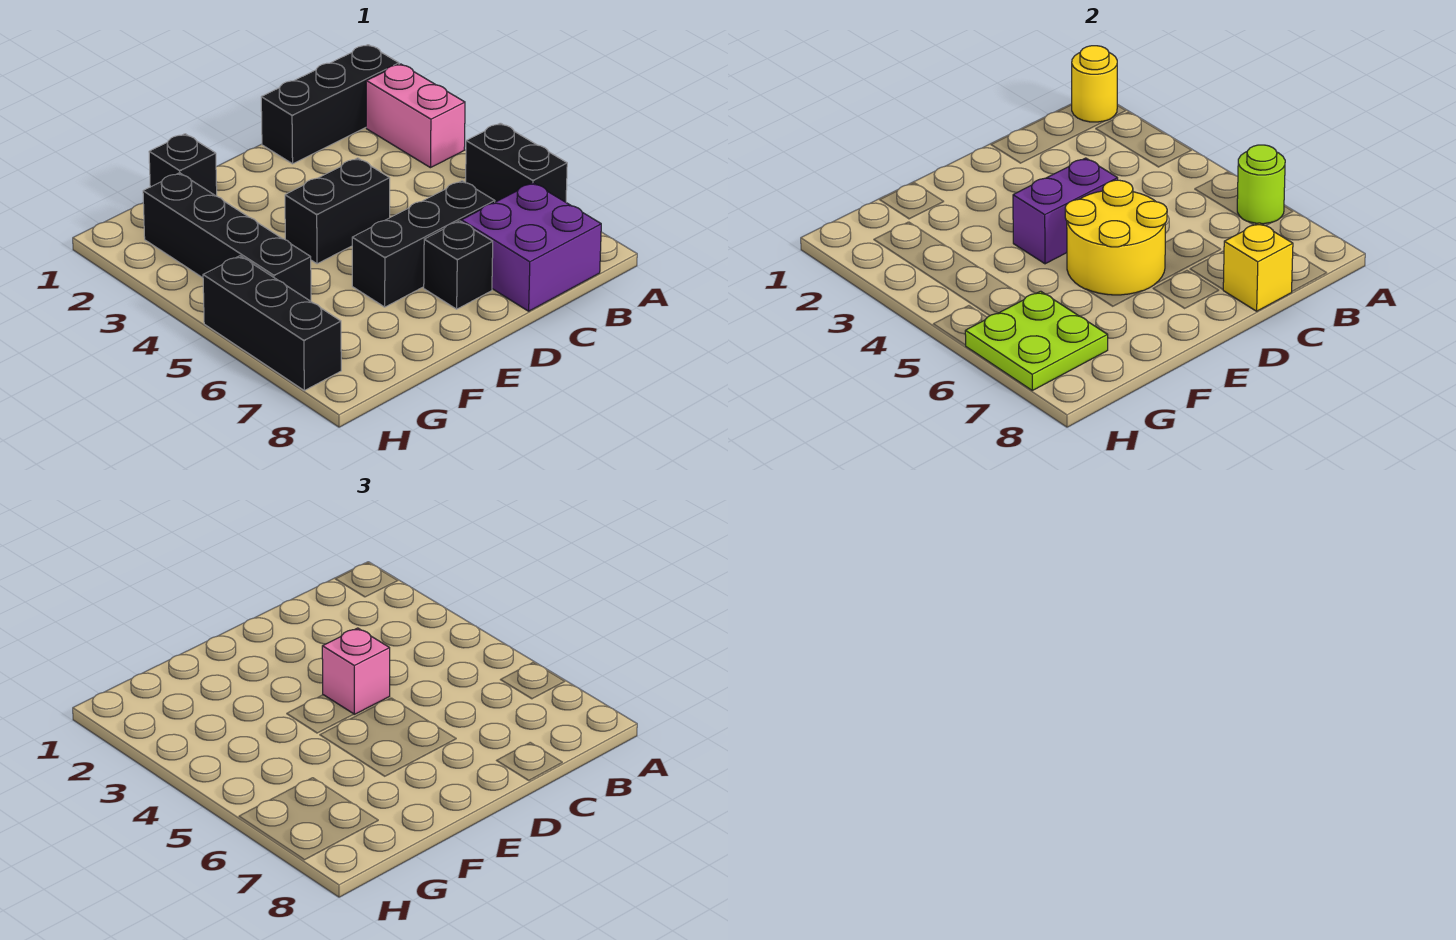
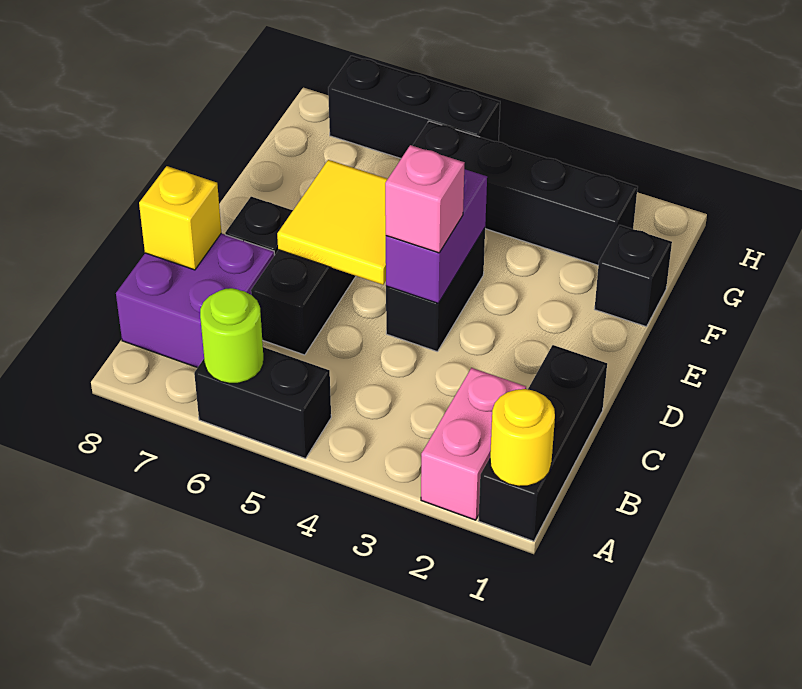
pink 1x2 brick [366,64,465,168] -> pink 1x2 brick turned to [421,368,526,520]
yellow 2x2 round brick [1065,180,1167,295] -> yellow 2x2 tile [277,160,387,285]
lime 2x2 plate [965,291,1108,390] -> none

